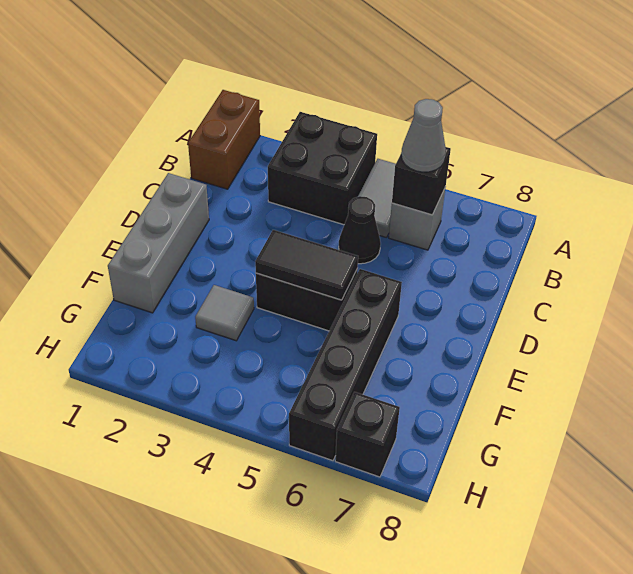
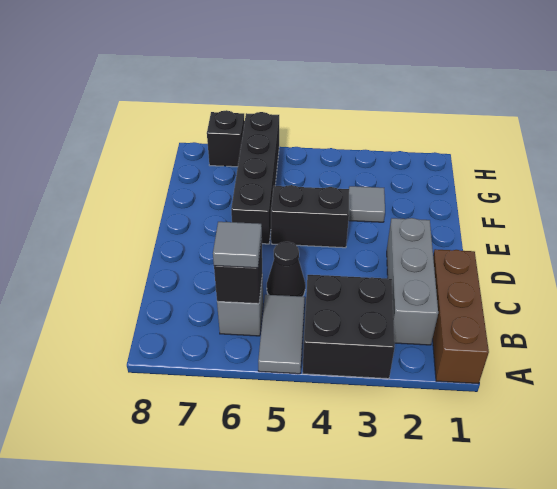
brown 1x2 brick [188,90,260,189] -> brown 1x3 brick [433,249,489,384]
grey 1x1 cone [401,99,446,172] -> grey 1x1 tile [213,222,262,268]
grey 1x3 brick [108,173,209,313] -> grey 1x3 brick moved to [387,218,438,345]
black 1x2 tile [255,230,358,300] -> none

